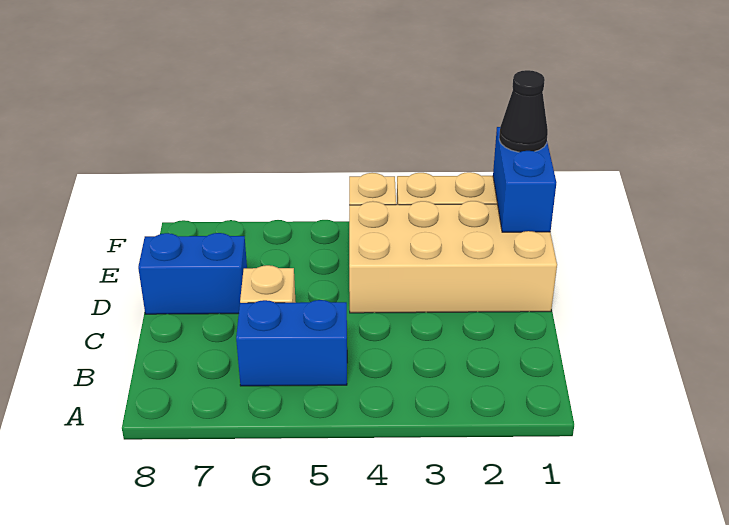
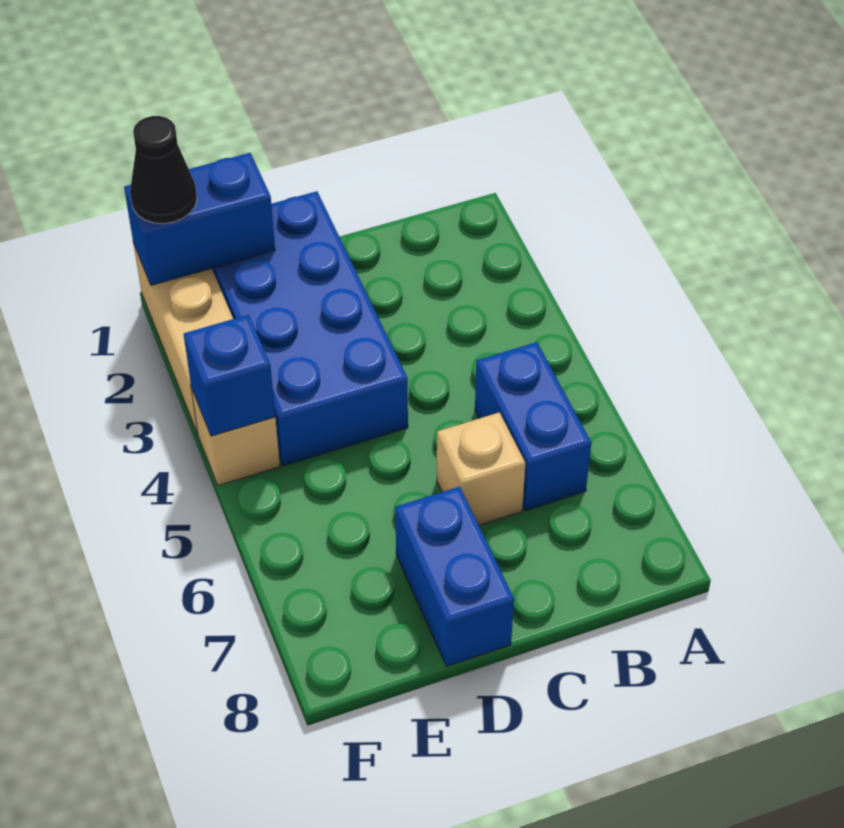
tan 2x4 brick [349,201,557,313] -> blue 2x4 brick [212,191,408,466]
none -> blue 1x1 brick [184,315,275,436]

